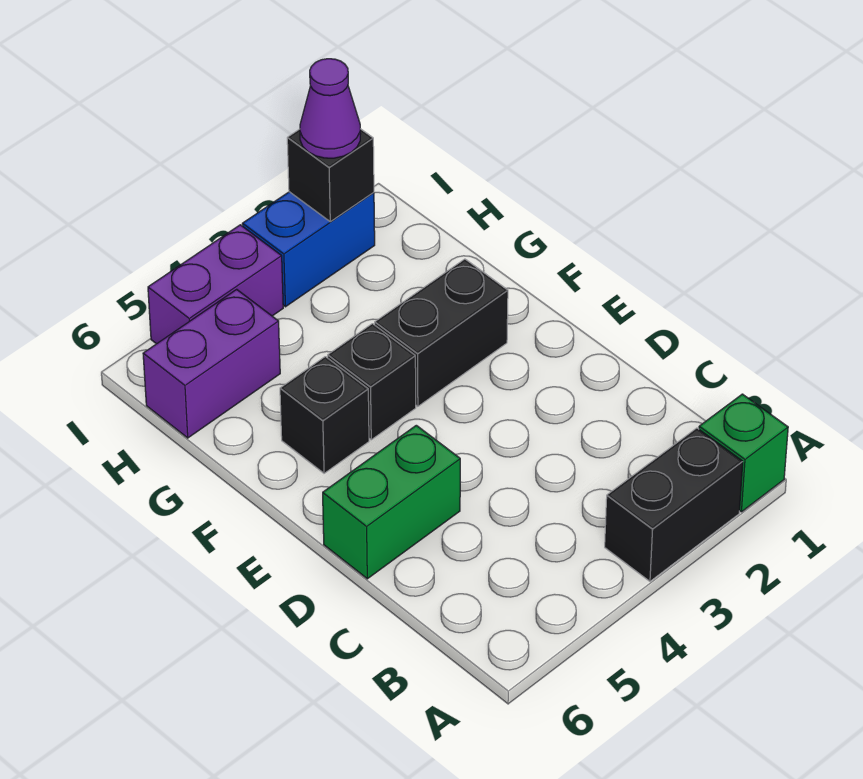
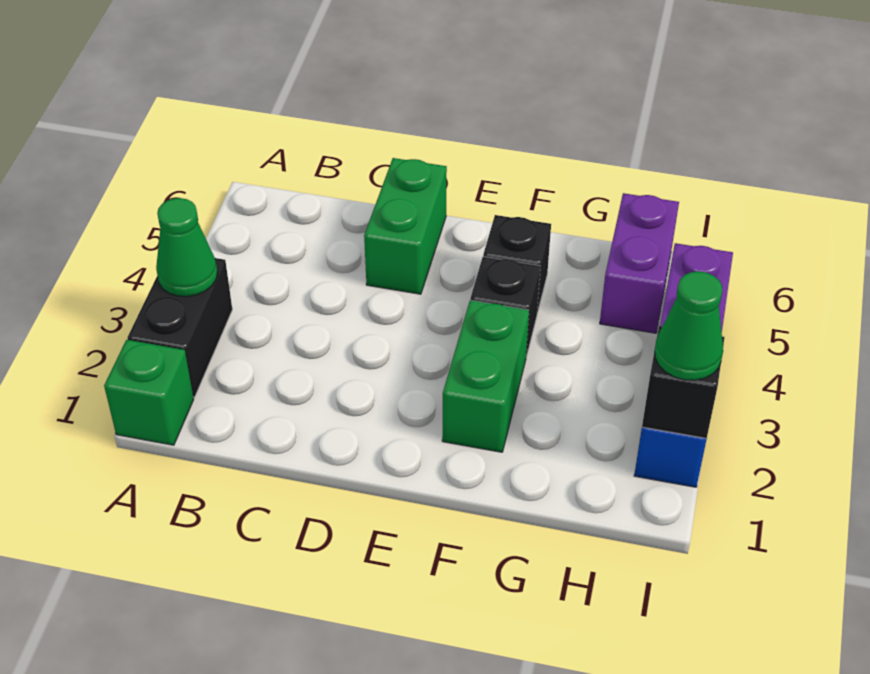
none -> green 1x1 cone [156,198,217,296]
black 1x2 brick [375,259,508,406] -> green 1x2 brick [442,300,529,452]
purple 1x1 cone [300,59,361,158] -> green 1x1 cone [655,271,723,380]

